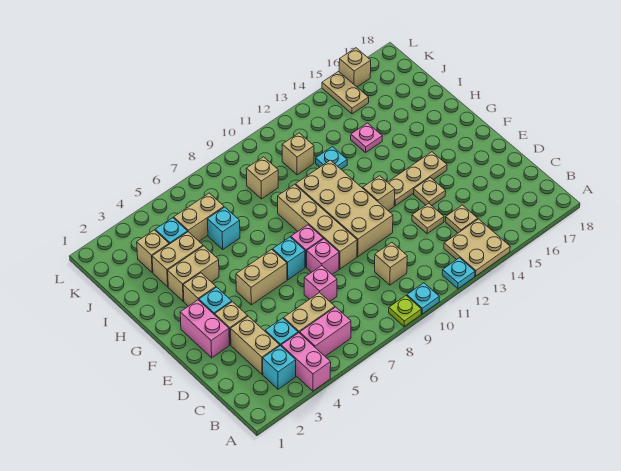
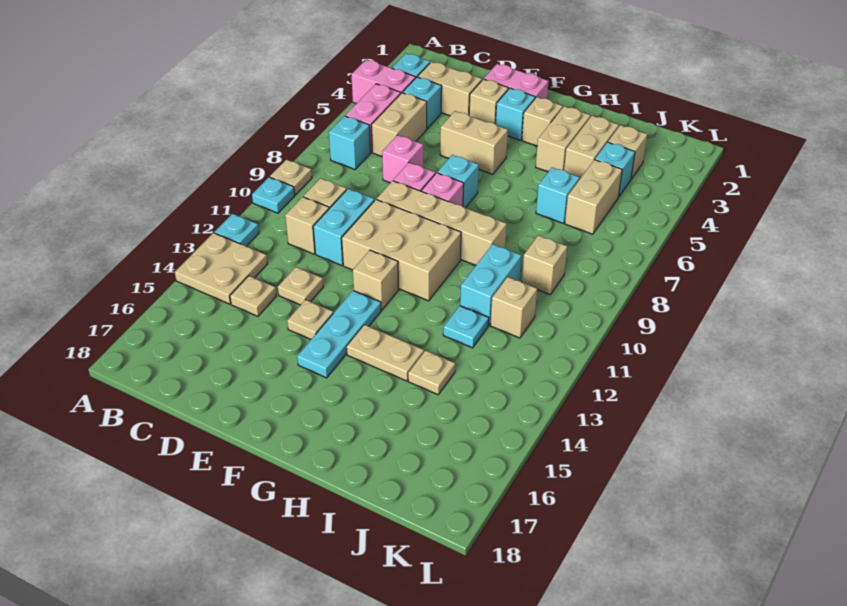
lime 1x1 plate [389,296,421,327] -> tan 1x1 plate [270,160,312,195]
none -> cyan 1x1 brick [329,116,370,169]
none -> cyan 1x2 brick [313,189,375,265]
tan 2x4 brick [296,160,393,257] -> tan 2x3 brick [342,199,461,301]
tan 1x2 brick [236,250,287,305] -> tan 1x2 brick turned to [440,111,508,174]
tan 1x3 plate [388,152,447,206] -> cyan 1x3 plate [297,291,381,378]
none -> cyan 1x2 brick [460,244,522,325]
pink 1x1 plate [351,123,382,152] -> tan 1x1 plate [408,351,455,395]
tan 1x2 plate [322,72,369,114] -> tan 1x2 plate moved to [347,325,424,381]
tan 1x1 brick [339,48,371,87] -> tan 1x1 brick moved to [285,197,329,254]

